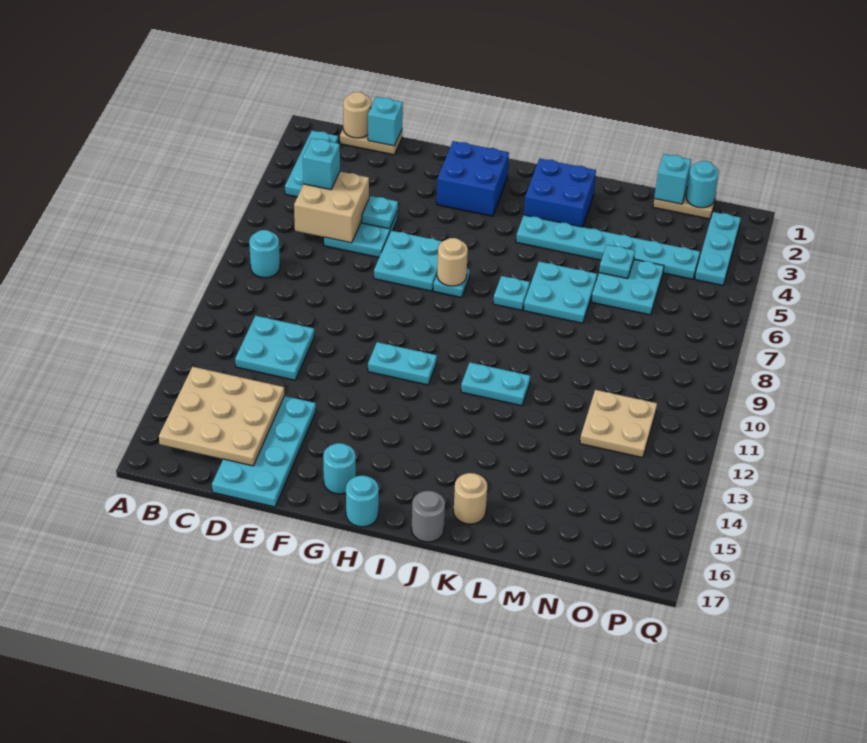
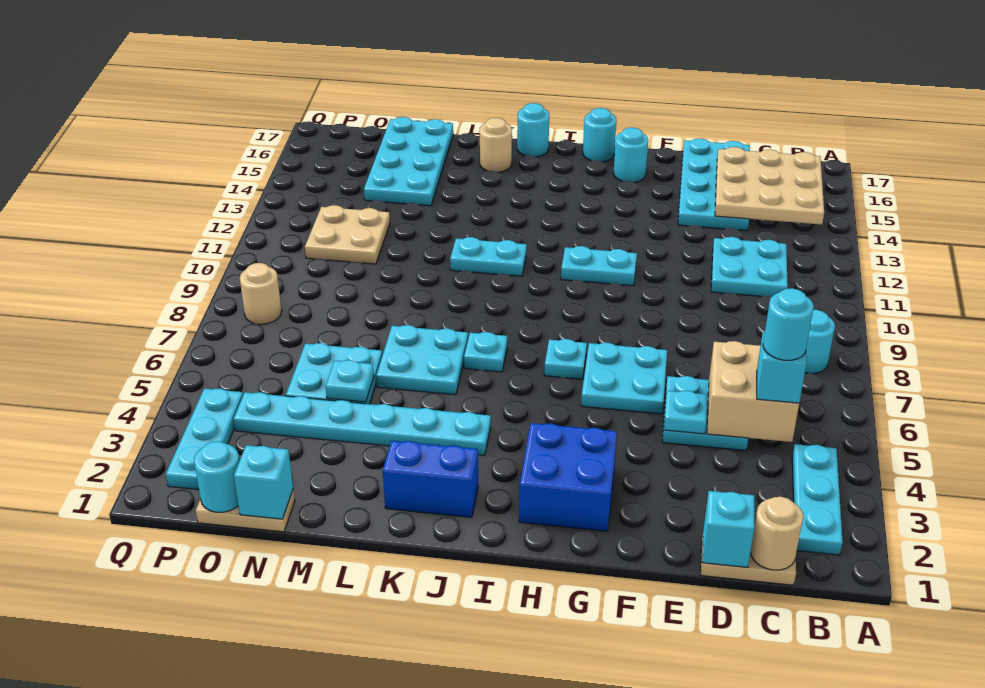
none -> cyan 1x1 round brick [763,288,814,360]
tan 1x1 round brick [437,238,468,286] -> tan 1x1 round brick moved to [240,263,282,324]
blue 2x2 brick [524,159,596,227] -> blue 1x2 brick [383,441,478,517]
grey 1x1 round brick [412,491,445,542] -> cyan 1x1 round brick [517,103,549,157]
none -> cyan 2x4 plate [364,117,453,206]

